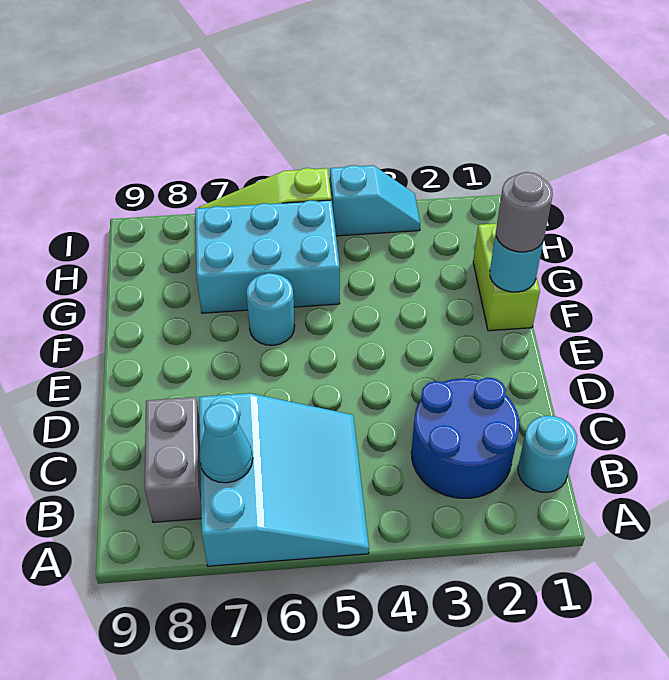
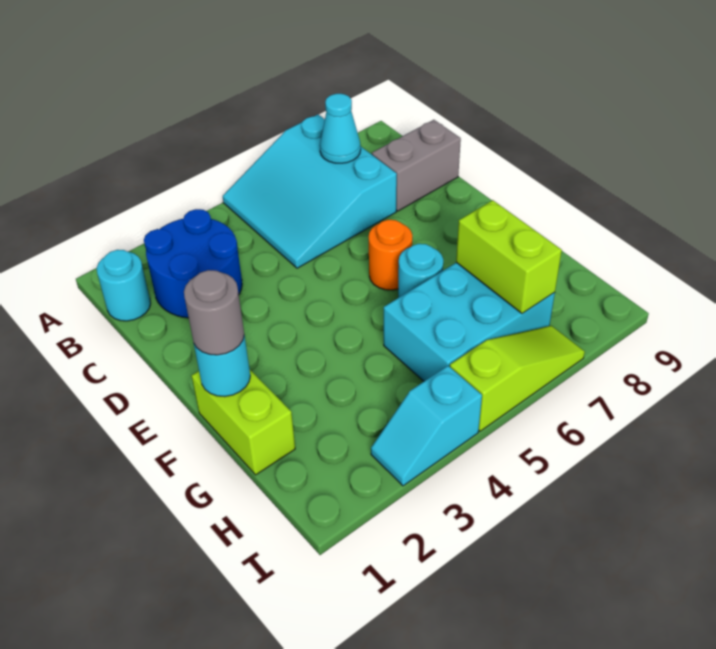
grey 1x2 brick [145,397,201,522] -> grey 1x2 brick turned to [372,120,461,211]
none -> orange 1x1 round brick [369,220,412,290]
none -> lime 1x2 brick [456,200,562,314]

